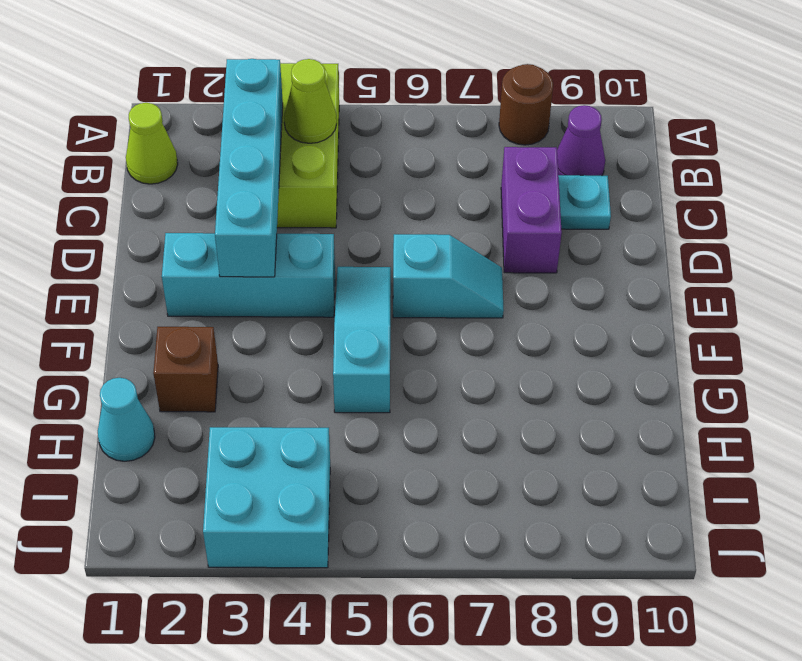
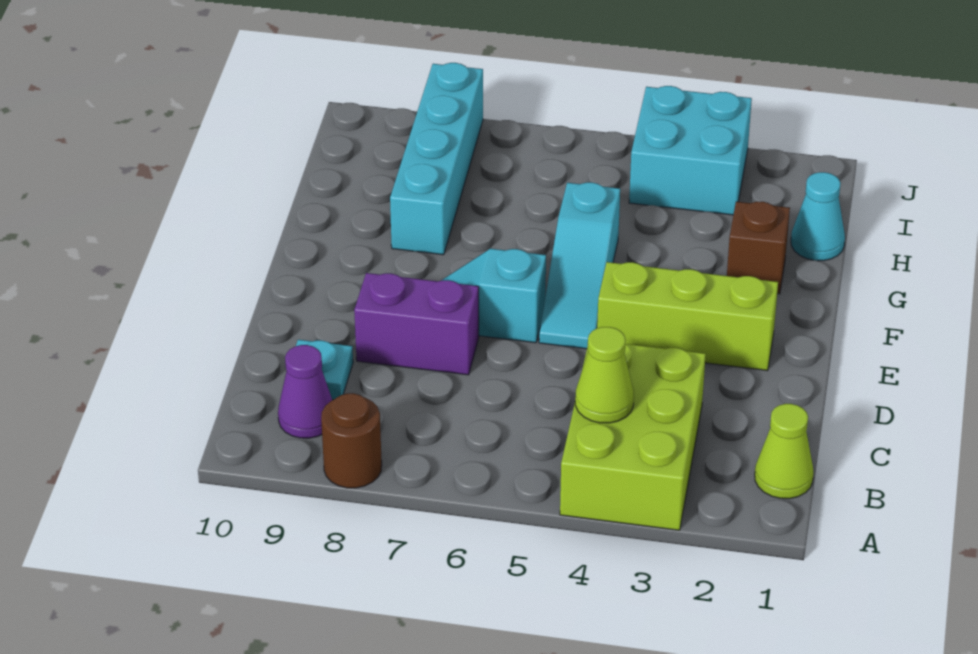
cyan 1x4 brick [215,59,283,277] -> cyan 1x4 brick moved to [390,63,483,255]
purple 1x2 brick [501,147,562,273] -> purple 1x2 brick turned to [354,273,479,375]
cyan 1x3 brick [162,233,335,317] -> lime 1x3 brick [597,262,778,371]

